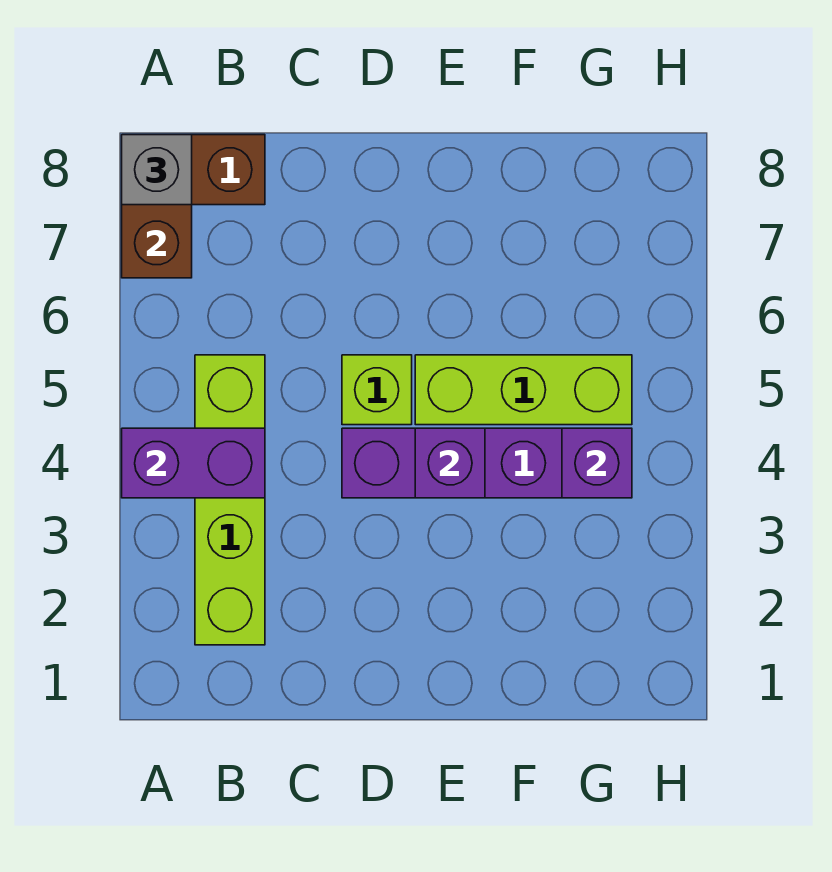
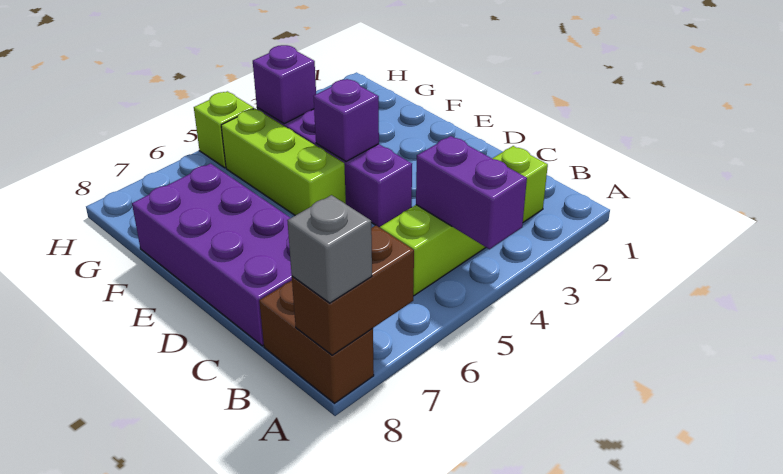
none -> purple 2x4 brick [132,163,292,346]
lime 1x1 brick [342,355,412,425] -> lime 1x1 brick moved to [194,91,254,168]

